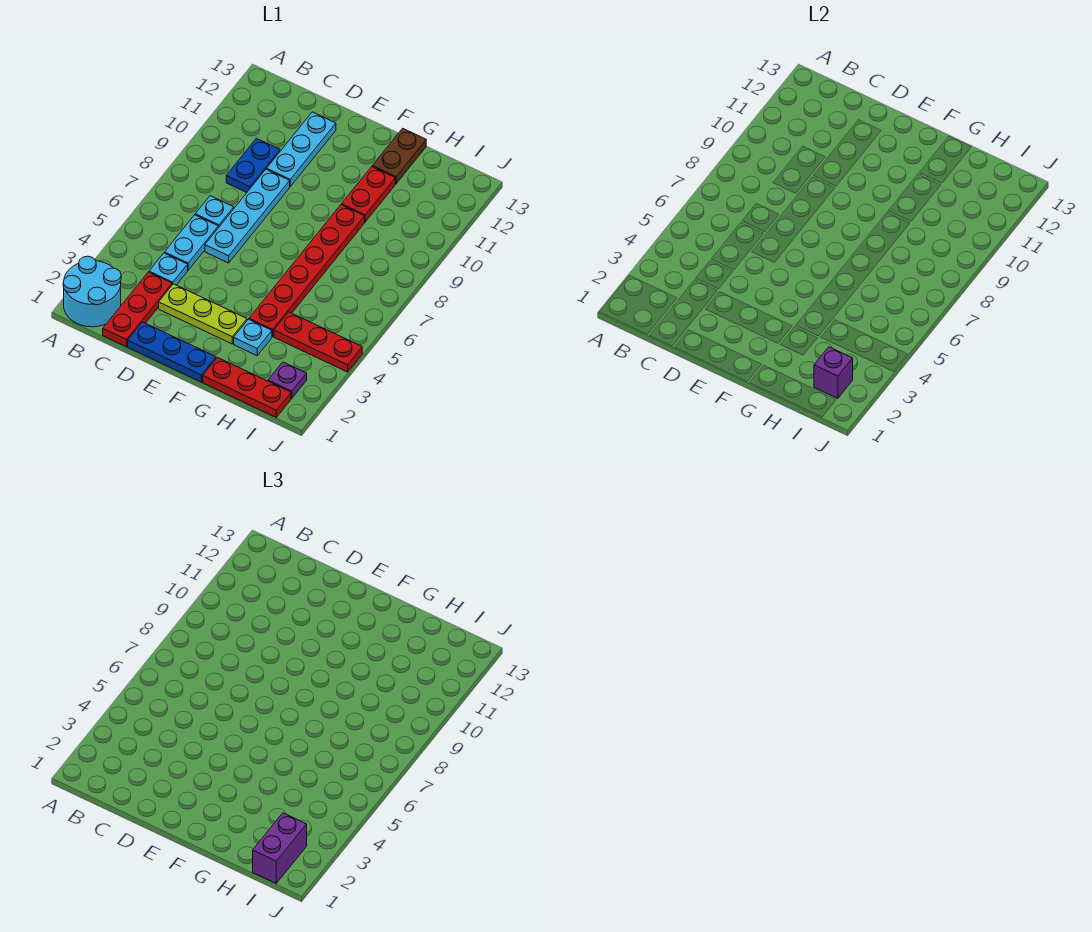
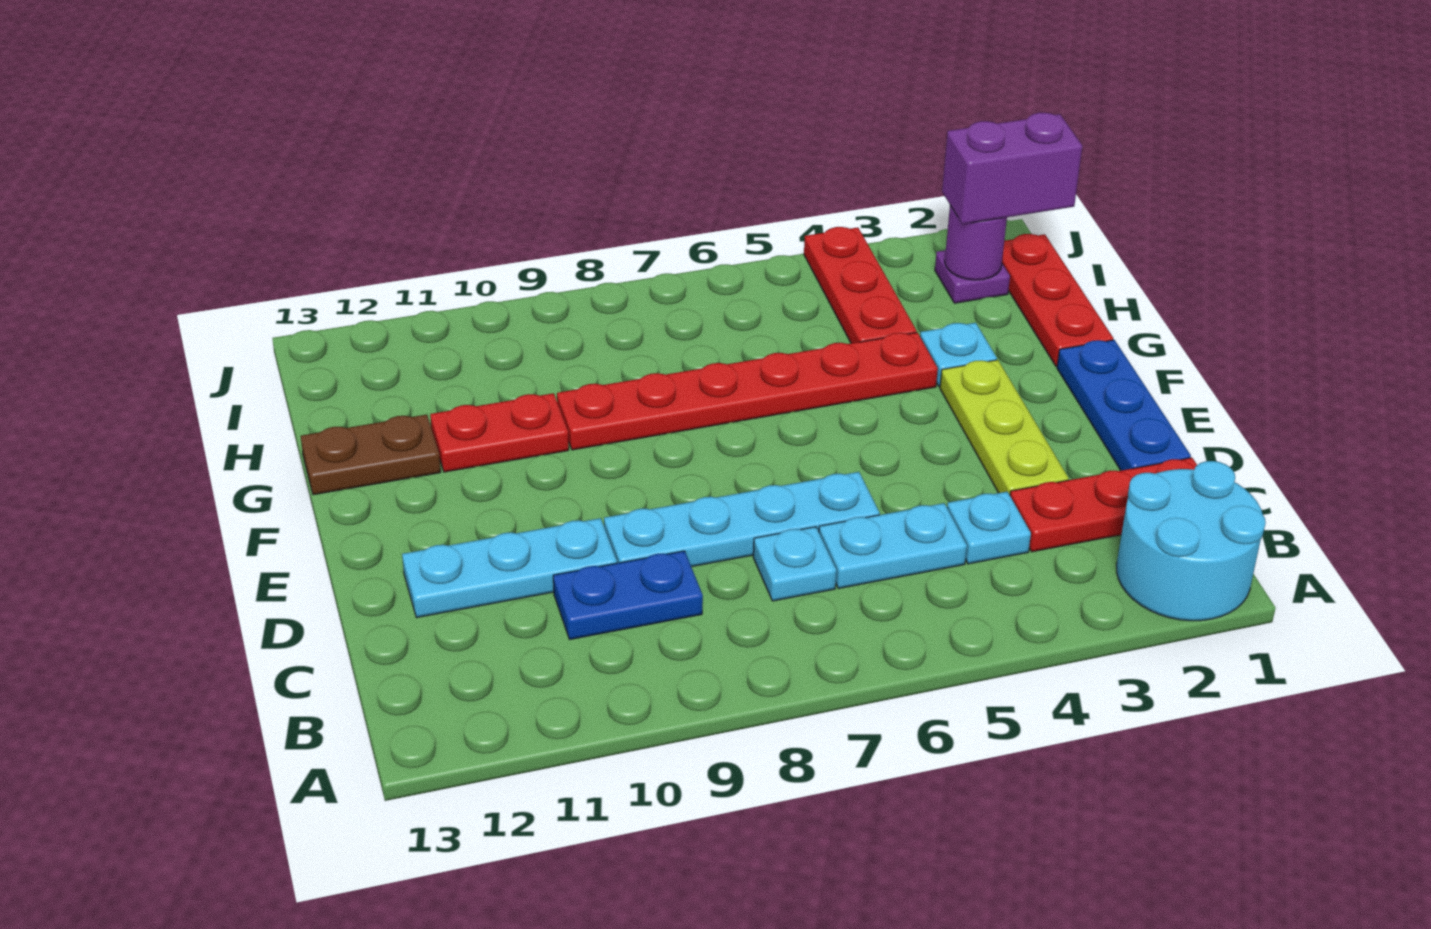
purple 1x1 brick [814,347,853,398] -> purple 1x1 round brick [945,206,1007,280]

